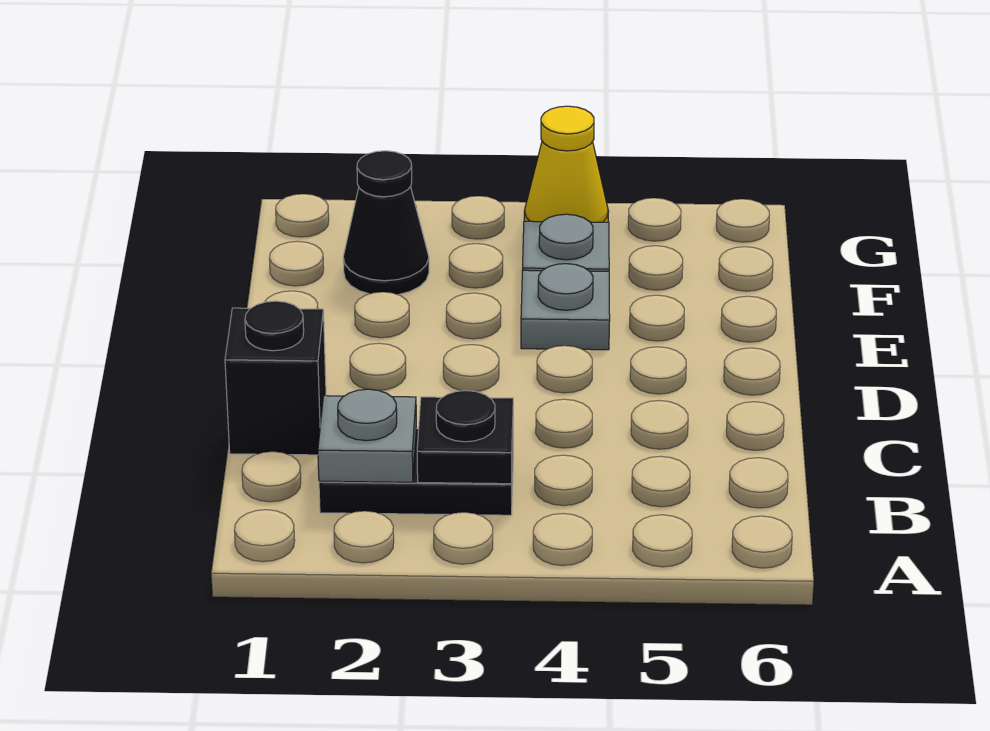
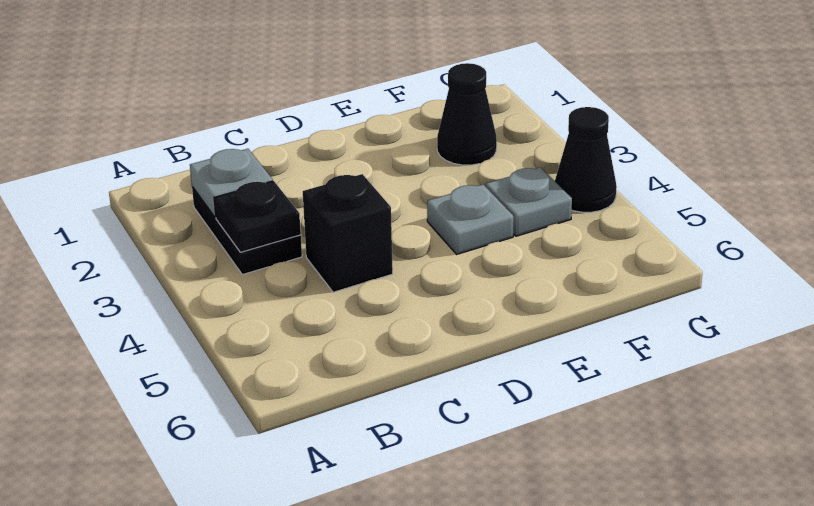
black 1x1 brick [225,301,326,455] -> black 1x1 brick moved to [303,174,393,292]
yellow 1x1 cone [524,106,609,222] -> black 1x1 cone [555,107,617,212]

